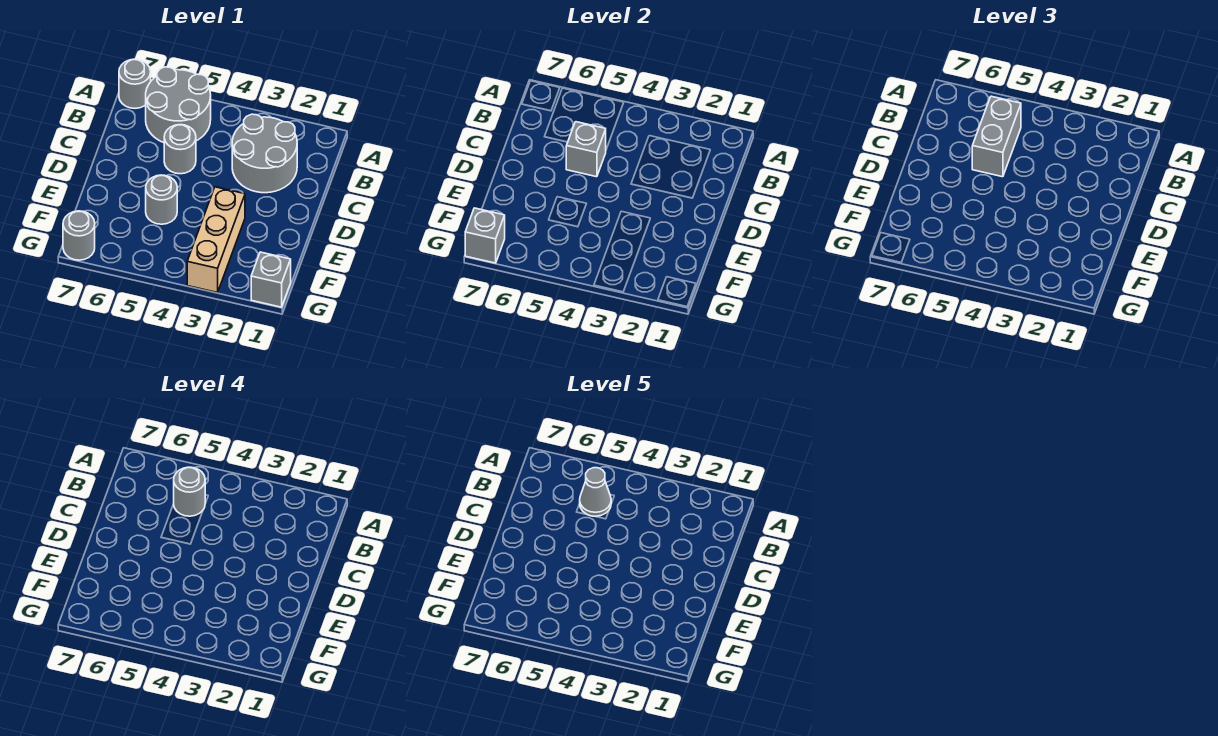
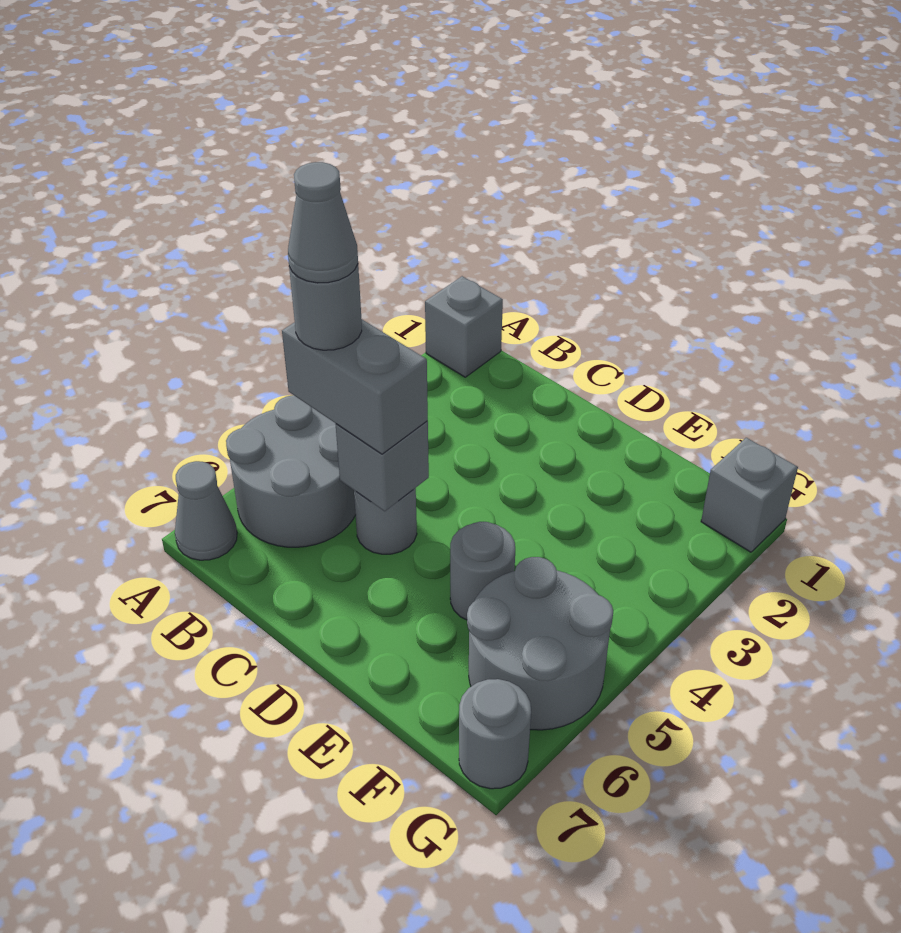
grey 1x1 round brick [119,59,151,108] -> grey 1x1 cone [175,461,237,560]
grey 2x2 round brick [232,114,297,193] -> grey 2x2 round brick moved to [467,557,613,730]
tan 1x3 brick [187,187,245,293] -> none
grey 1x1 brick [465,208,505,263] -> grey 1x1 brick moved to [425,276,503,377]

